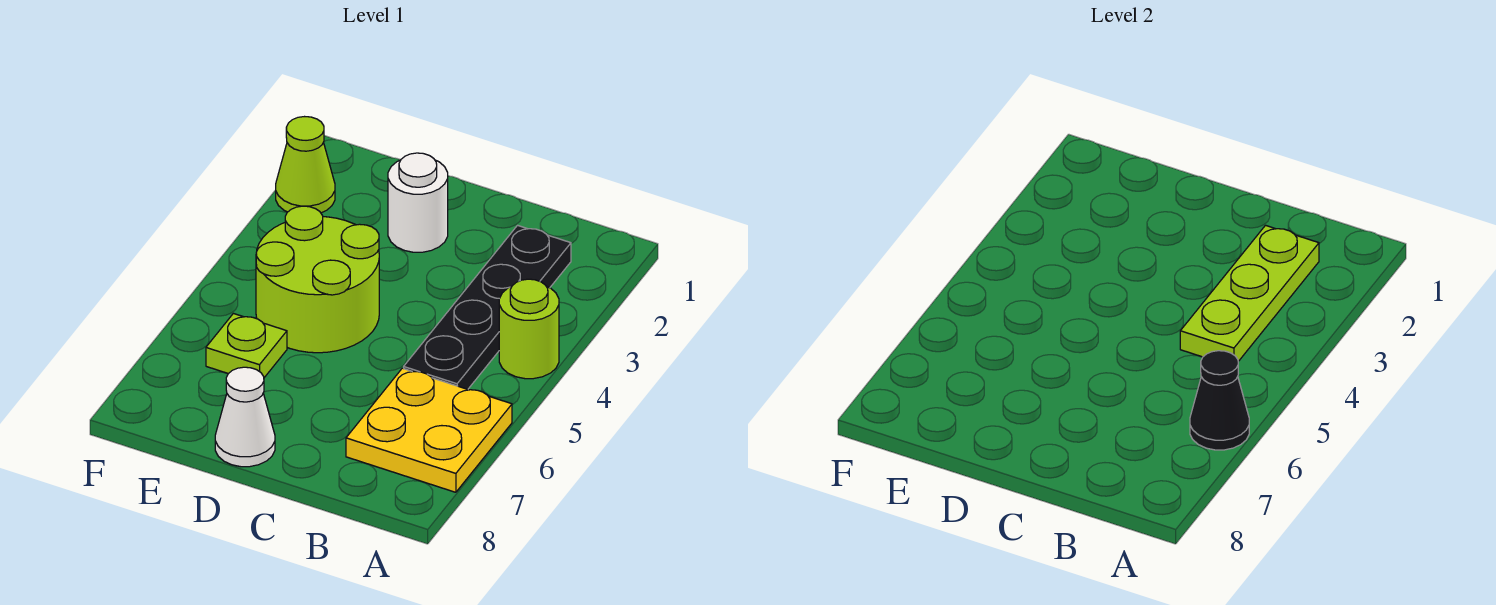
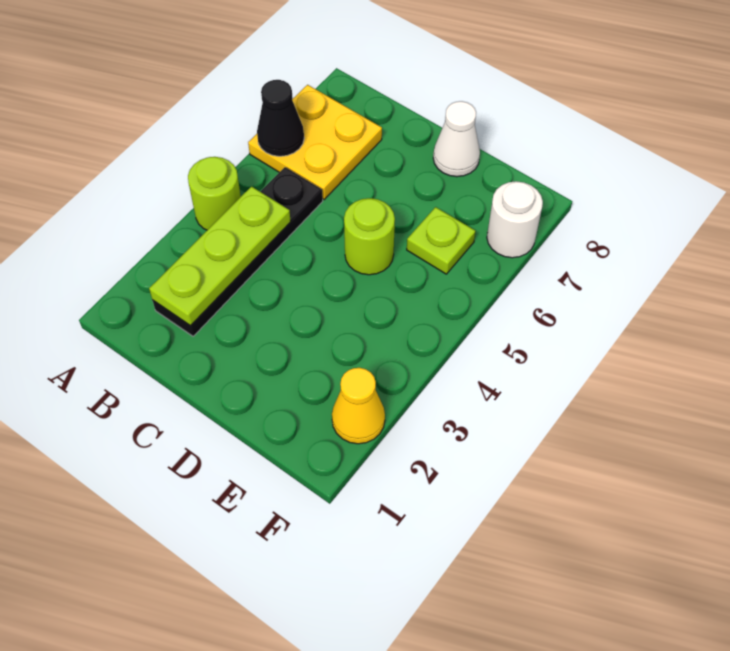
white 1x1 round brick [388,153,448,252] -> white 1x1 round brick moved to [487,181,543,258]
lime 2x2 round brick [256,206,379,353] -> lime 1x1 round brick [344,198,395,275]
lime 1x1 cone [276,117,335,213] -> yellow 1x1 cone [332,368,385,444]

